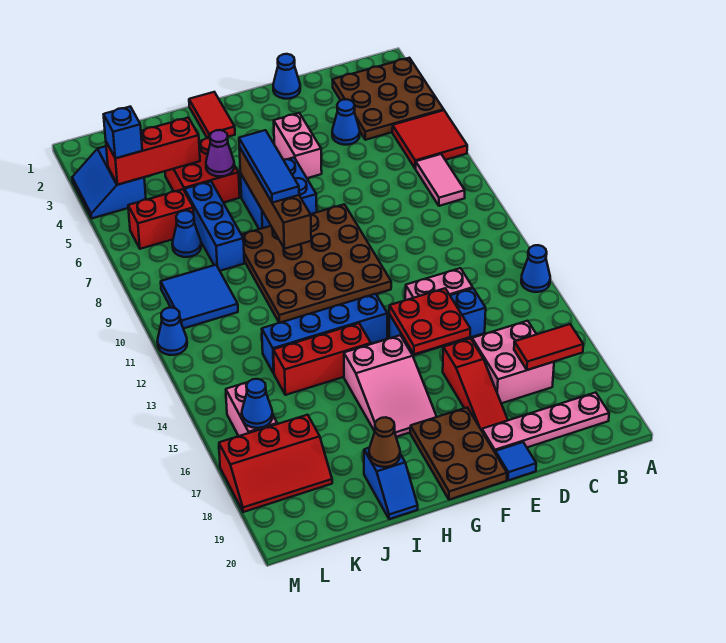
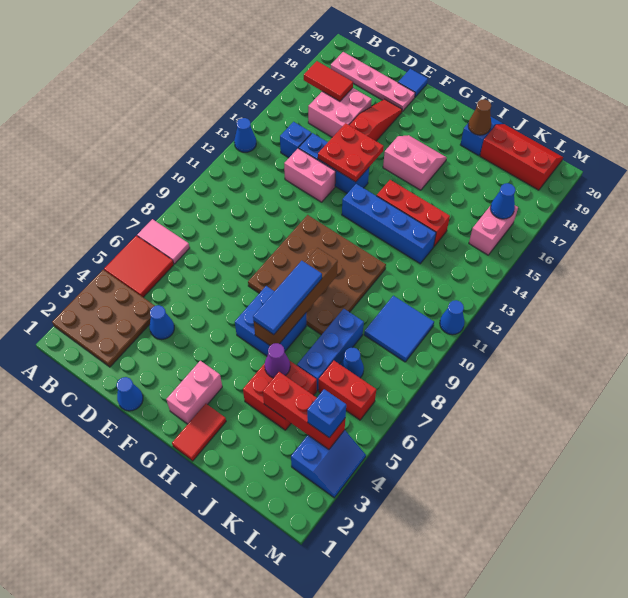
pink 1x2 tile [416,154,465,206] -> pink 1x2 tile turned to [137,219,190,264]
none -> blue 1x1 brick [280,122,311,158]
pink 1x2 brick [274,113,322,178] -> pink 1x2 brick moved to [166,361,222,424]
brown 2x3 plate [410,408,507,500] -> none
pink 2x3 slope [344,335,437,437] -> pink 2x2 slope [383,135,447,190]
red 2x3 slope [219,415,332,512] -> red 2x3 slope moved to [480,124,563,190]

